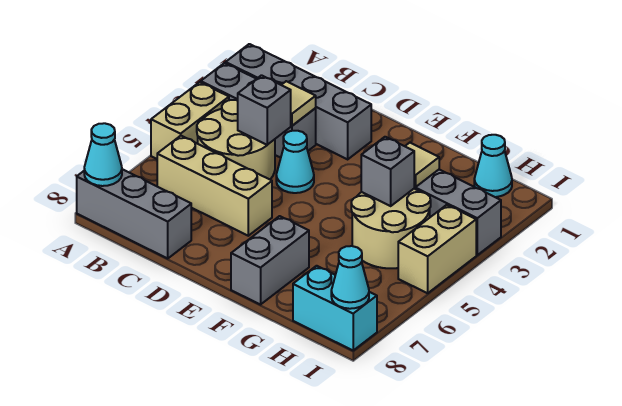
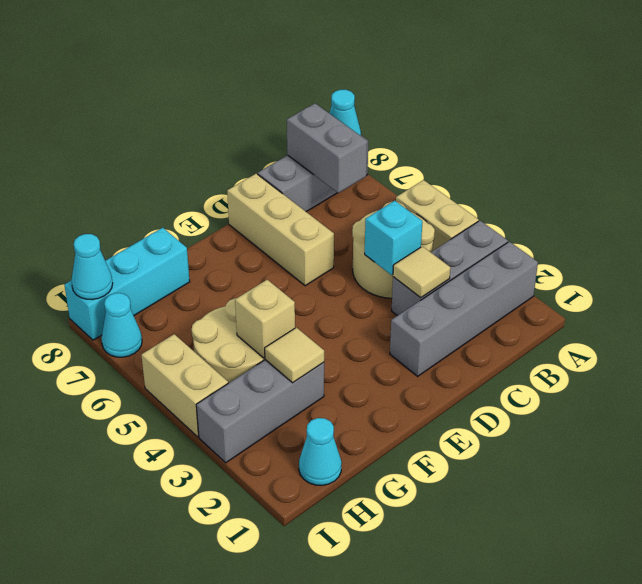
tan 1x3 brick [157,136,272,236] -> tan 1x3 brick turned to [227,174,334,286]
grey 1x1 brick [238,75,291,145] -> cyan 1x1 brick [365,201,422,275]
cyan 1x1 cone [276,131,314,193] -> cyan 1x1 cone moved to [101,293,142,357]
grey 1x2 brick [231,216,309,305] -> grey 1x2 brick moved to [287,103,367,193]
grey 1x1 brick [361,137,414,206] -> tan 1x1 brick [235,280,295,358]
cyan 1x2 brick [293,266,377,350] -> cyan 1x3 brick [65,228,190,340]

